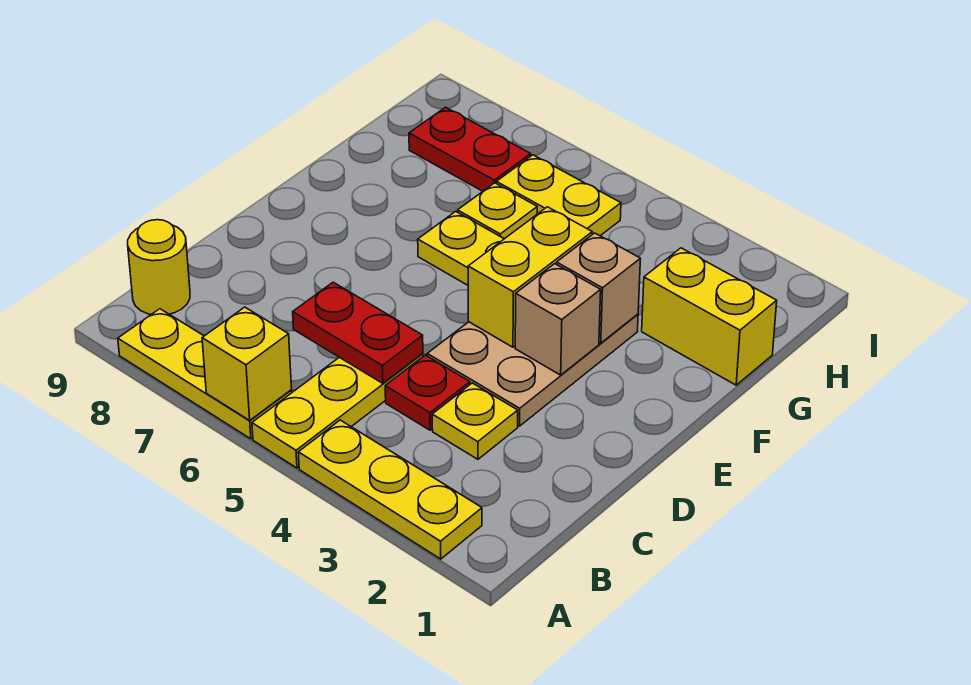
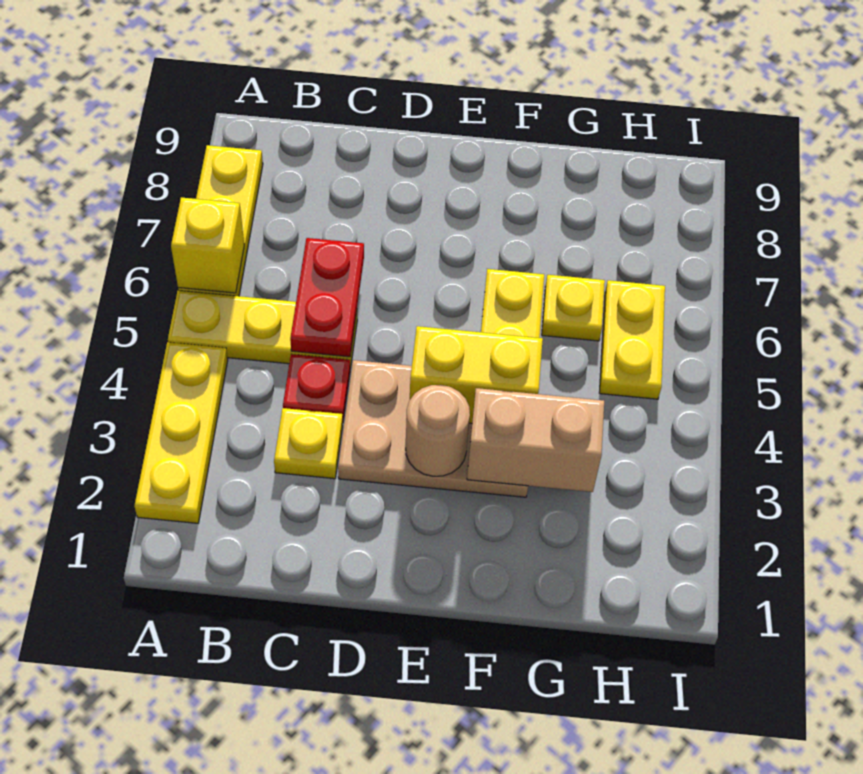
yellow 1x1 round brick [128,220,190,314] -> none
tan 1x1 brick [515,264,601,375] -> tan 1x1 round brick [406,385,470,476]
tan 1x1 brick [557,233,640,343] -> tan 1x2 brick [467,388,604,492]
yellow 1x2 brick [642,248,777,385] -> none
red 1x2 plate [409,107,531,191] -> none

